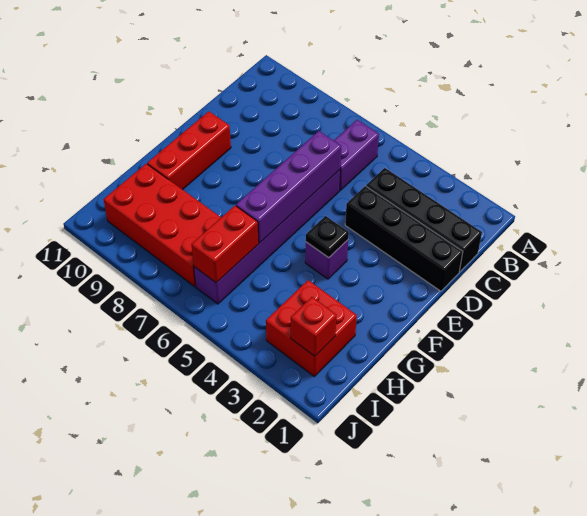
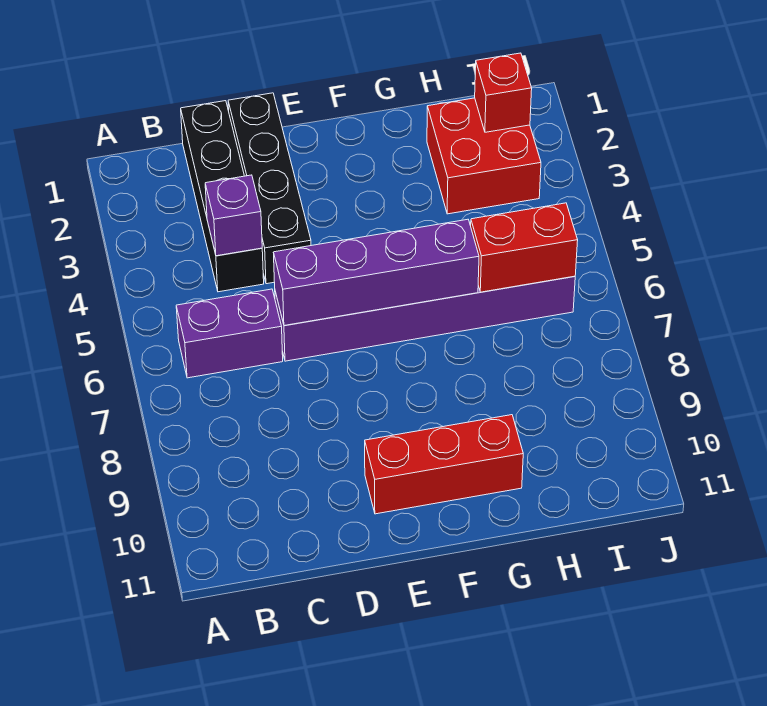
purple 1x1 brick [305,240,348,279] -> purple 1x1 brick moved to [205,175,262,256]
black 1x1 plate [306,216,349,258] -> none
red 2x4 brick [104,164,221,287] -> none

